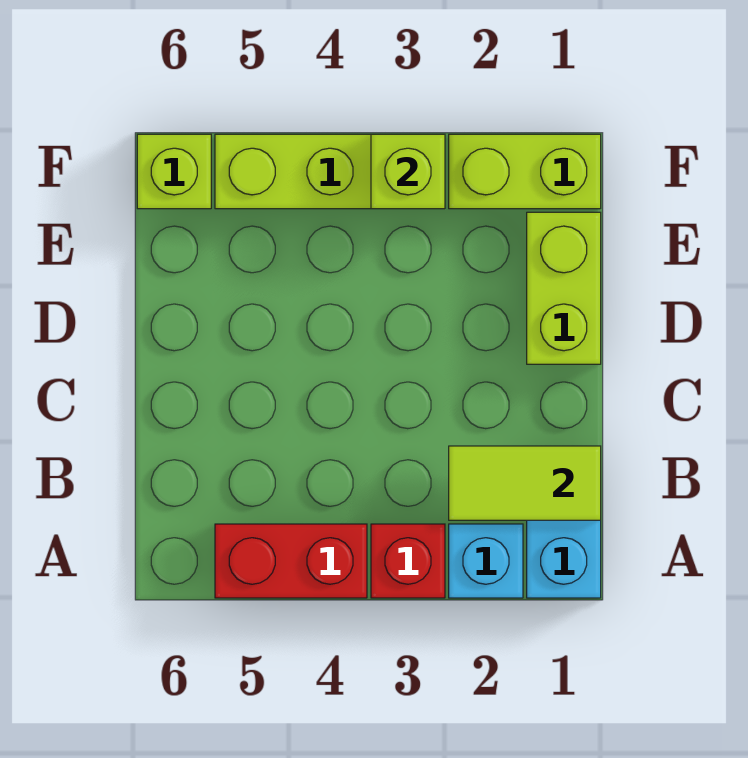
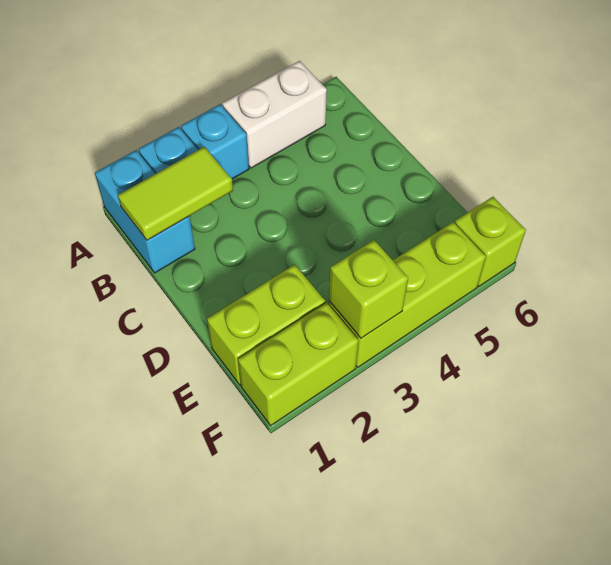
red 1x1 brick [371,524,445,598] -> cyan 1x1 brick [181,104,249,179]
red 1x2 brick [215,524,367,598] -> white 1x2 brick [222,61,327,168]
lime 1x2 brick [527,212,601,364] -> lime 1x2 brick turned to [207,264,325,385]

